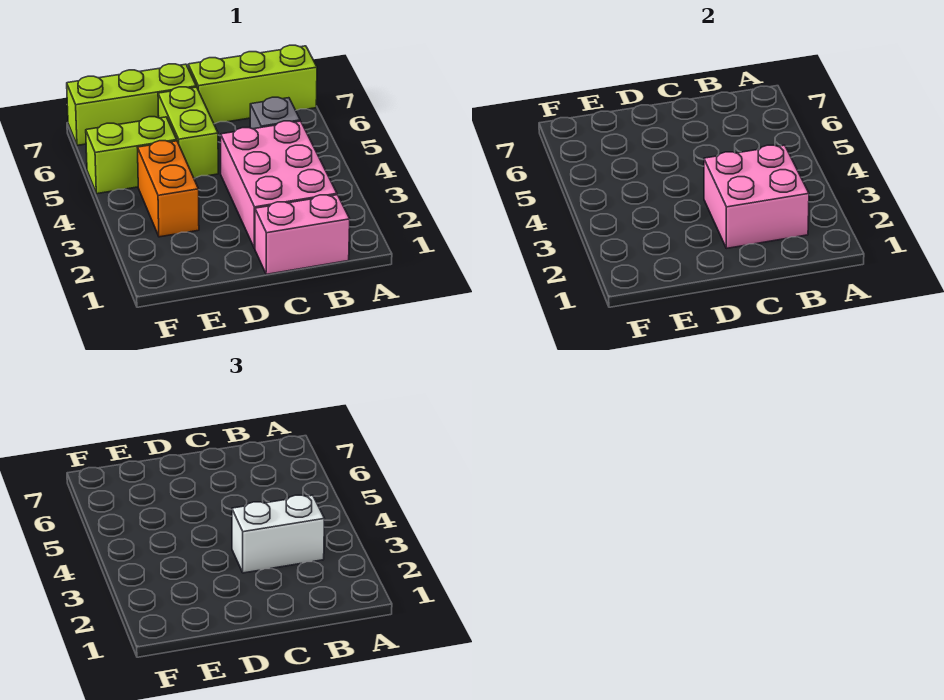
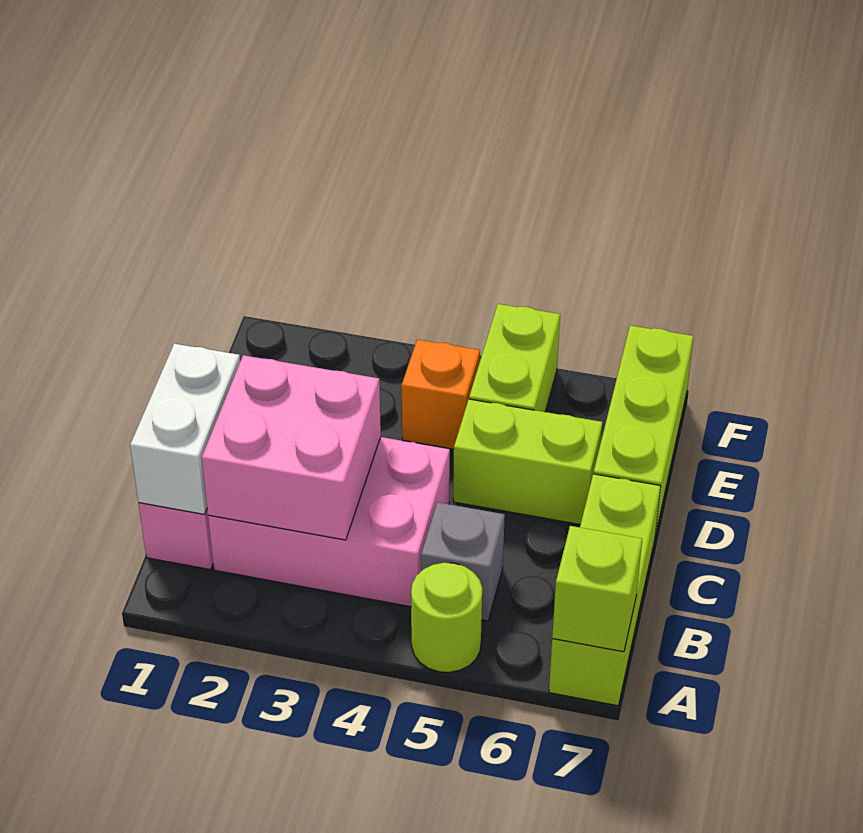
none -> lime 1x1 round brick [411,563,482,672]
none -> lime 1x1 brick [552,526,642,652]
white 1x2 brick [232,495,325,573] -> white 1x2 brick moved to [130,344,240,514]
orange 1x2 brick [137,141,199,237] -> orange 1x1 brick [402,340,480,449]

